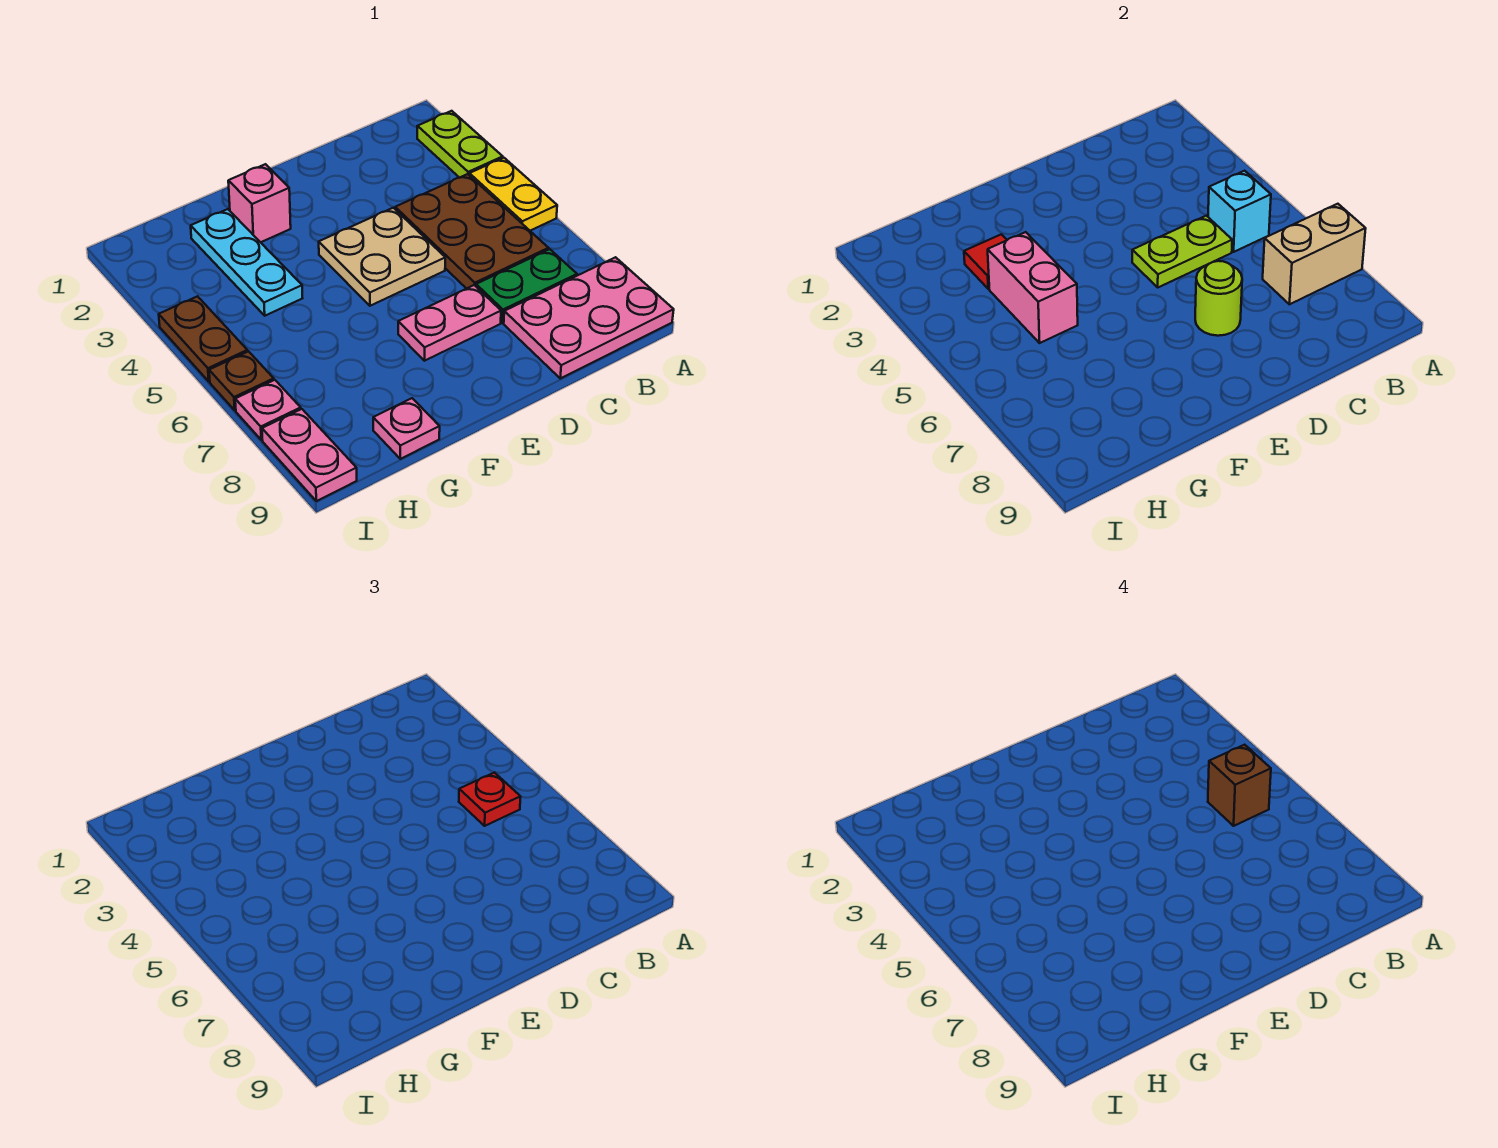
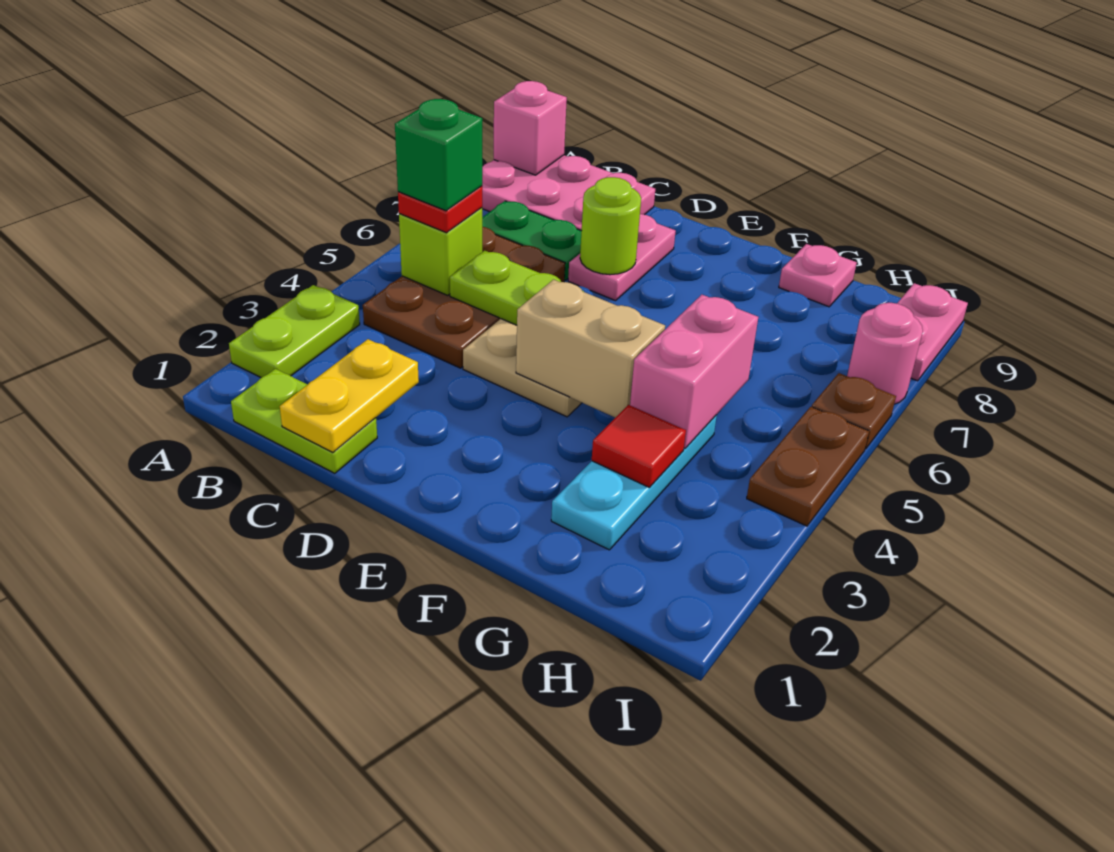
yellow 1x2 plate [469,158,557,231] -> yellow 1x2 plate moved to [280,339,419,452]
tan 1x2 brick [1263,204,1366,304] -> tan 1x2 brick moved to [516,280,665,418]
none -> lime 1x2 plate [231,369,377,473]
cyan 1x1 brick [1208,171,1271,252] -> lime 1x1 brick [399,208,482,295]
brown 1x1 brick [1208,745,1271,826] -> green 1x1 brick [395,99,482,211]
pink 1x2 plate [398,285,501,361] -> pink 1x2 plate turned to [568,214,676,301]
pink 1x1 brick [228,164,291,242] -> pink 1x1 brick moved to [494,81,567,175]
pink 1x1 plate [235,380,301,440] -> pink 1x1 round brick [847,303,923,404]

